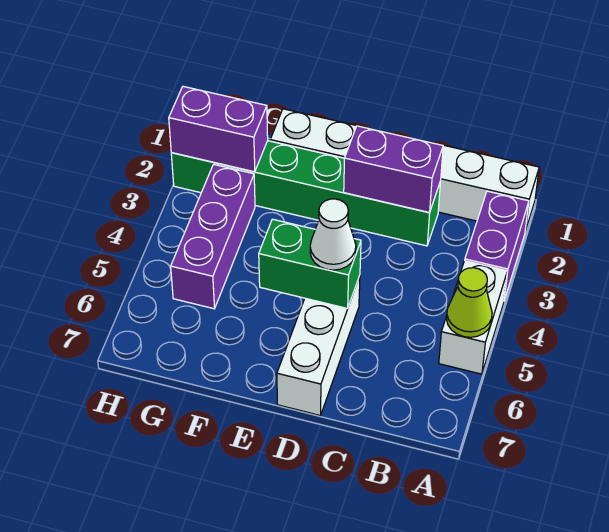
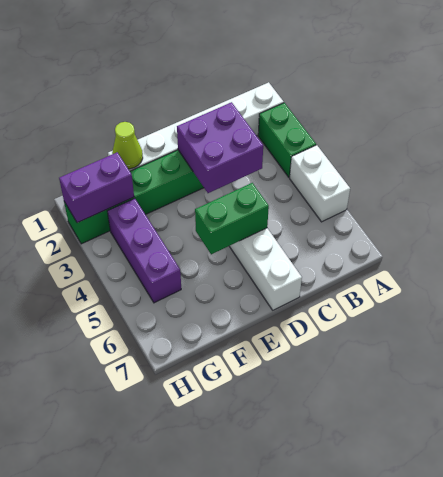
purple 1x2 brick [465,191,529,300] -> green 1x2 brick [258,103,316,177]
lime 1x1 cone [447,268,492,337] -> lime 1x1 cone moved to [112,122,143,169]
purple 1x2 brick [344,126,443,212] -> purple 2x2 brick [177,102,263,193]
white 1x1 cone [310,199,356,270] -> none

